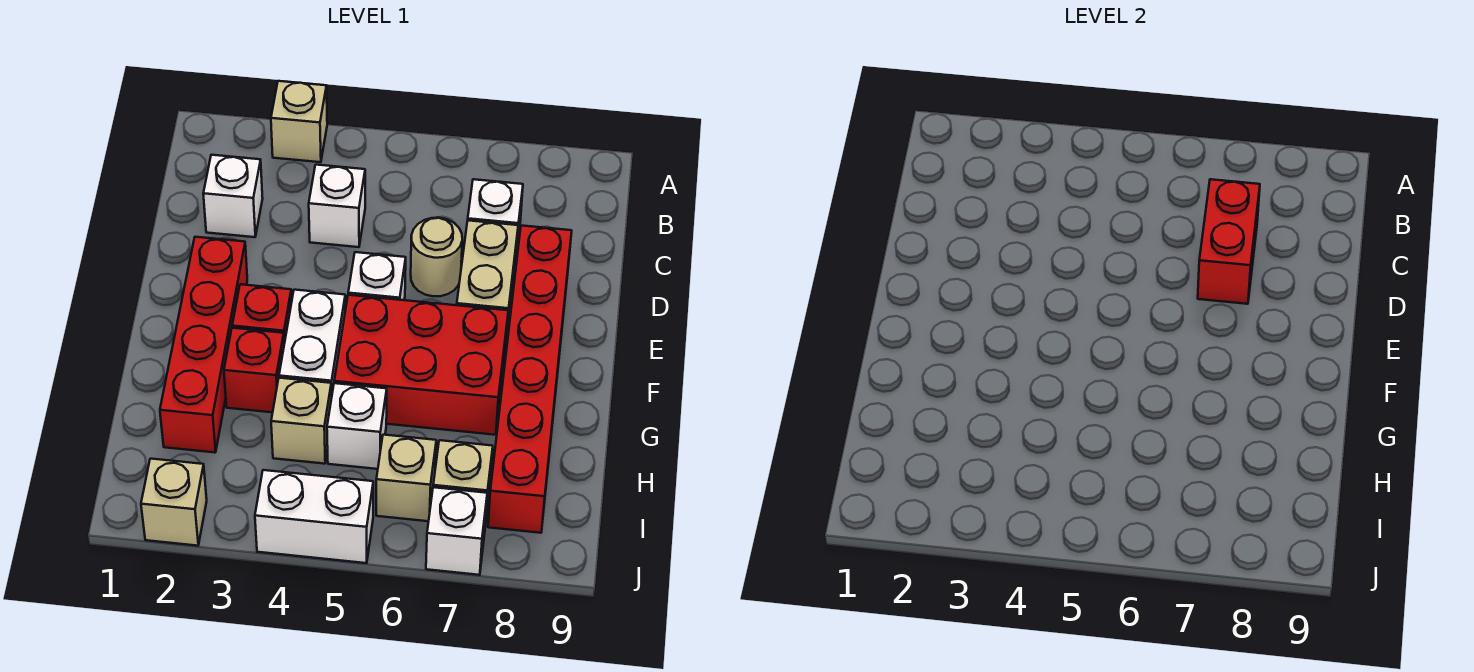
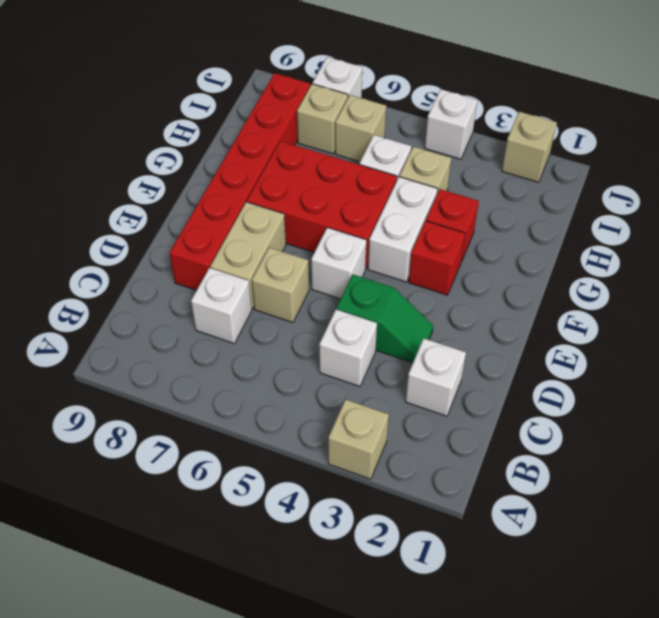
red 1x2 brick [1198,179,1260,304] -> none
none -> green 1x2 slope [337,275,433,363]
tan 1x1 round brick [411,218,462,296] -> tan 1x1 brick [252,247,309,323]
red 1x4 brick [160,237,247,452] -> none
white 1x2 brick [255,470,373,563] -> white 1x1 brick [425,89,477,159]

